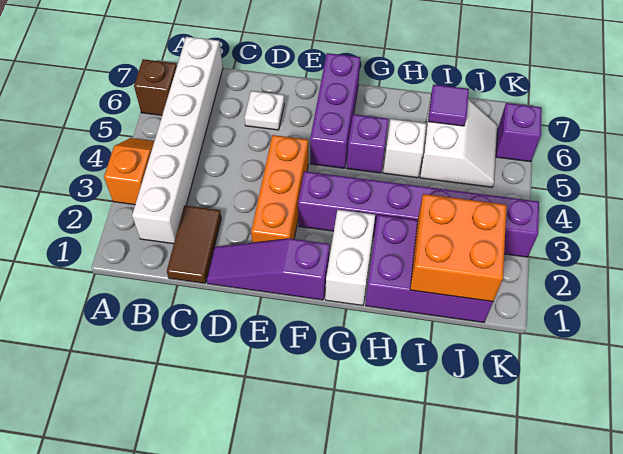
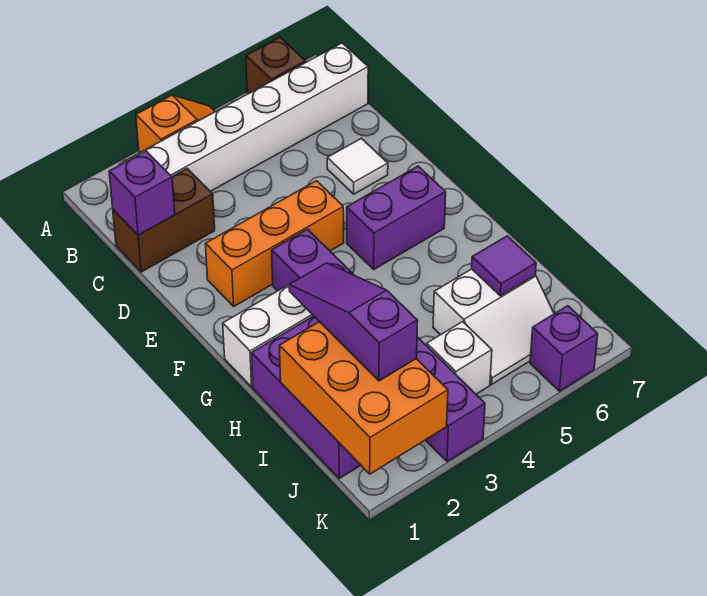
brown 1x2 tile [167,205,221,283] -> brown 1x2 brick [113,169,215,272]
purple 1x3 slope [207,239,330,300] -> purple 1x3 slope moved to [289,263,418,381]
white 1x1 plate [244,91,284,130] -> white 1x1 tile [327,138,388,194]
purple 1x3 brick [310,53,360,168] -> purple 1x2 brick [347,166,446,269]
purple 1x1 brick [347,114,388,173] -> purple 1x1 brick moved to [109,151,175,235]
white 1x1 brick [383,119,426,178] -> white 1x1 brick moved to [427,322,492,394]
orange 2x2 brick [410,194,507,302] -> orange 2x3 brick [280,322,448,474]

